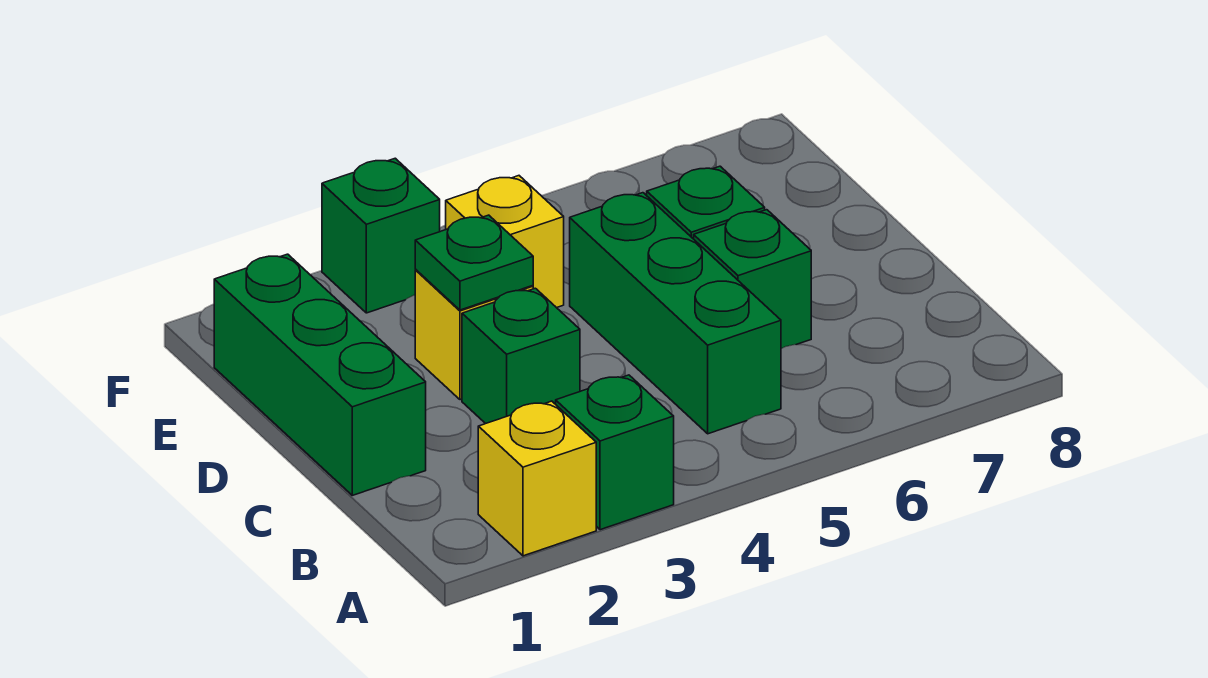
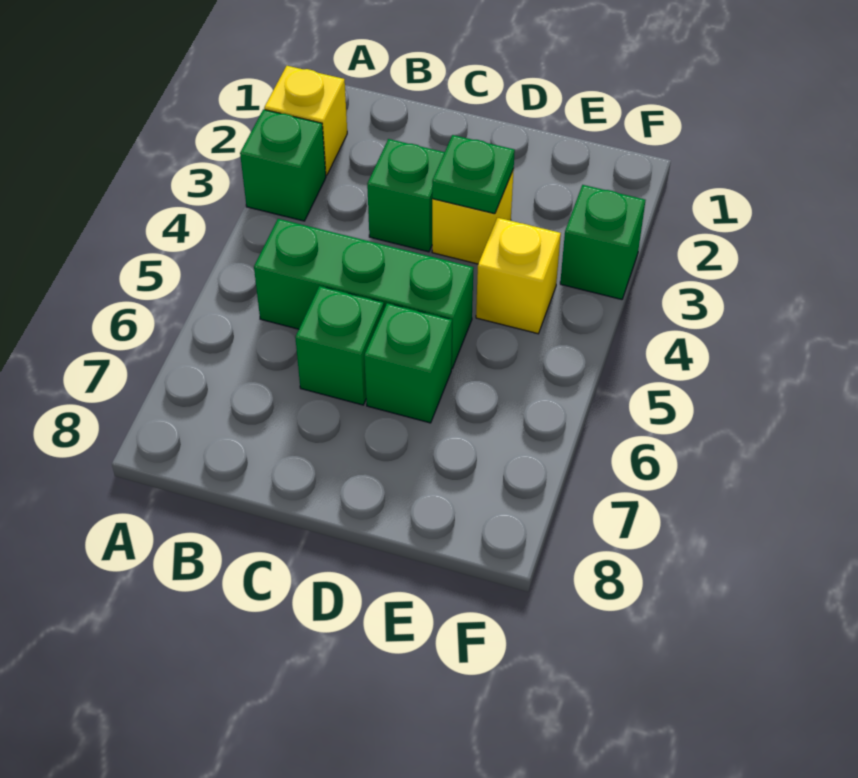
green 1x3 brick [214,254,426,495] -> none

